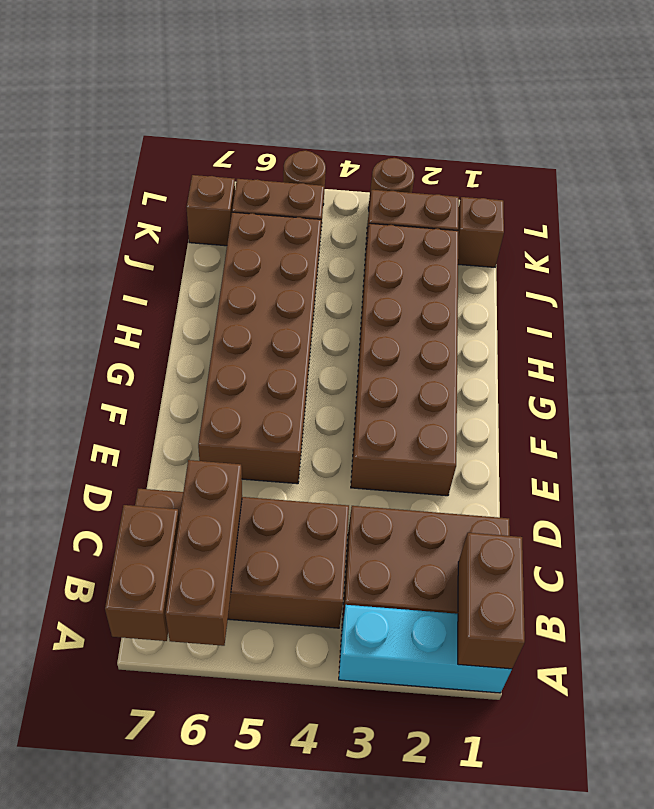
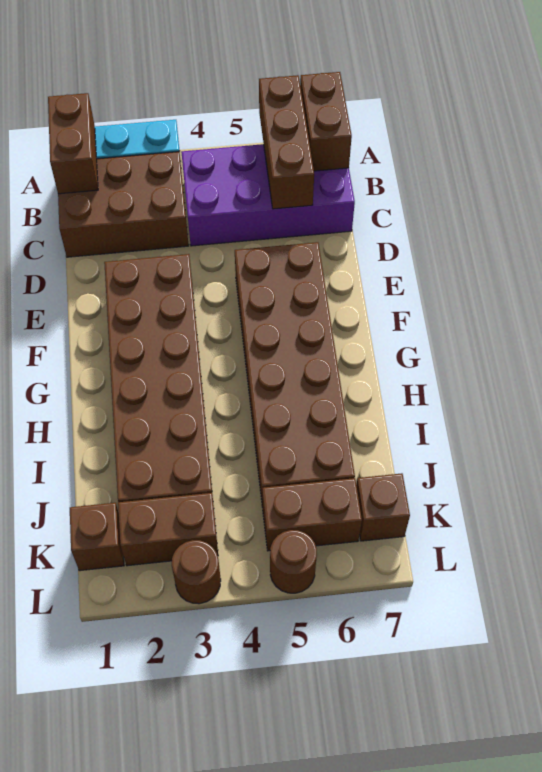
brown 2x4 brick [135,489,349,628] -> purple 2x4 brick [181,144,355,246]

